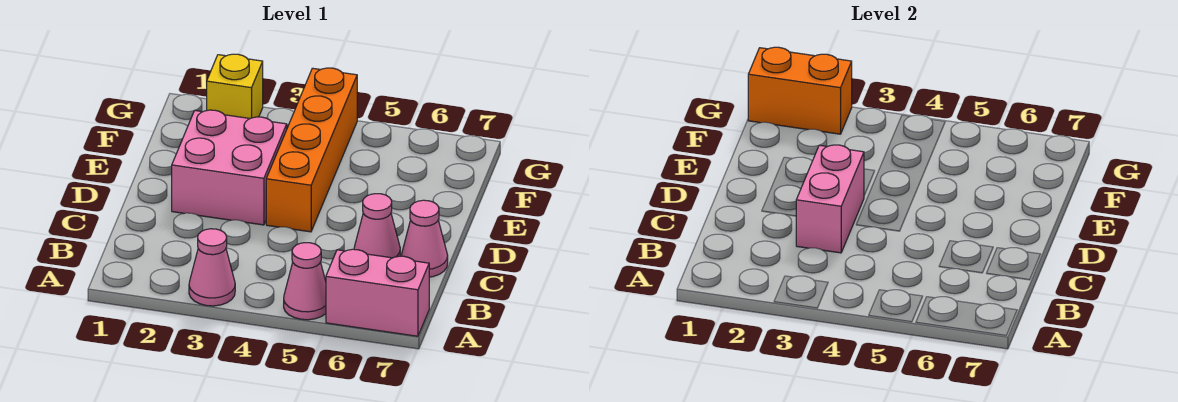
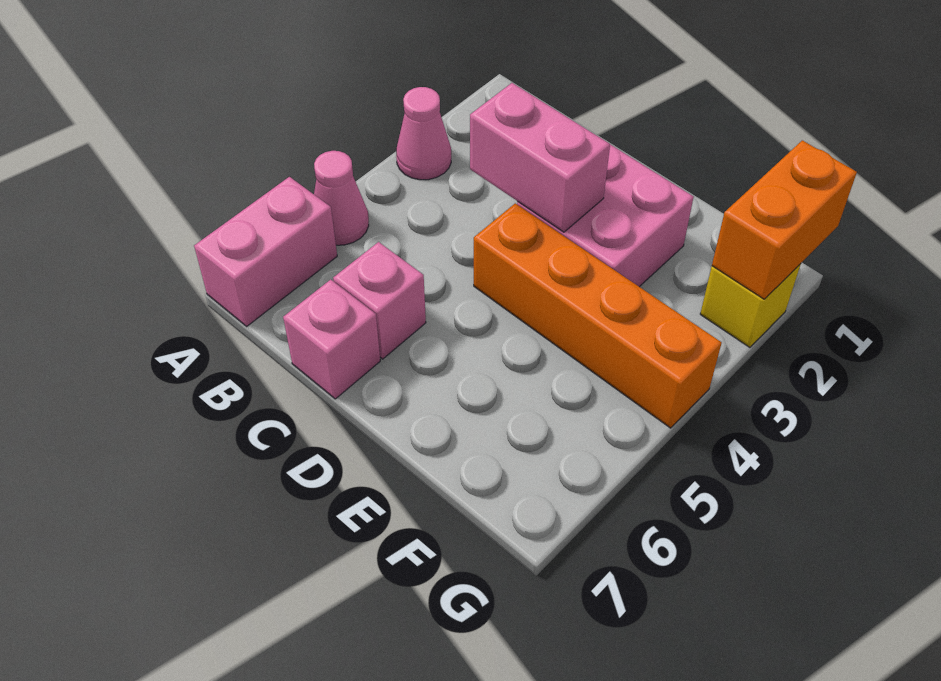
pink 1x1 cone [354,194,400,258] -> pink 1x1 brick [333,242,426,359]
pink 1x1 cone [402,200,448,277] -> pink 1x1 brick [283,279,380,399]

